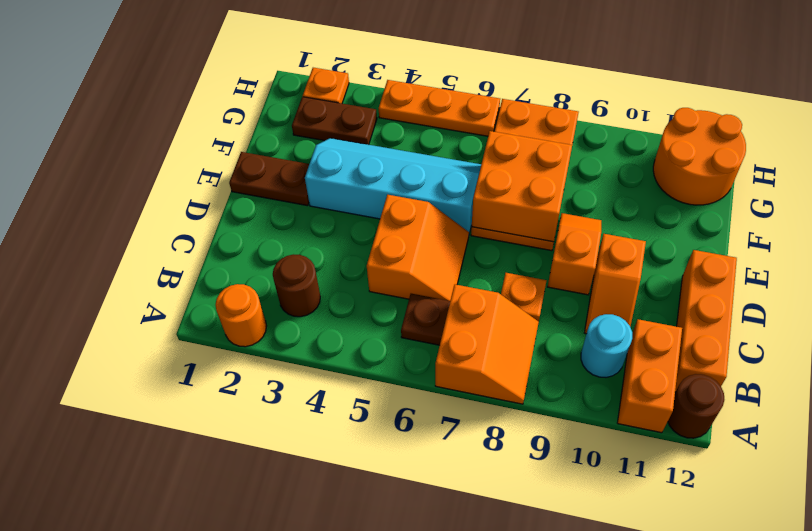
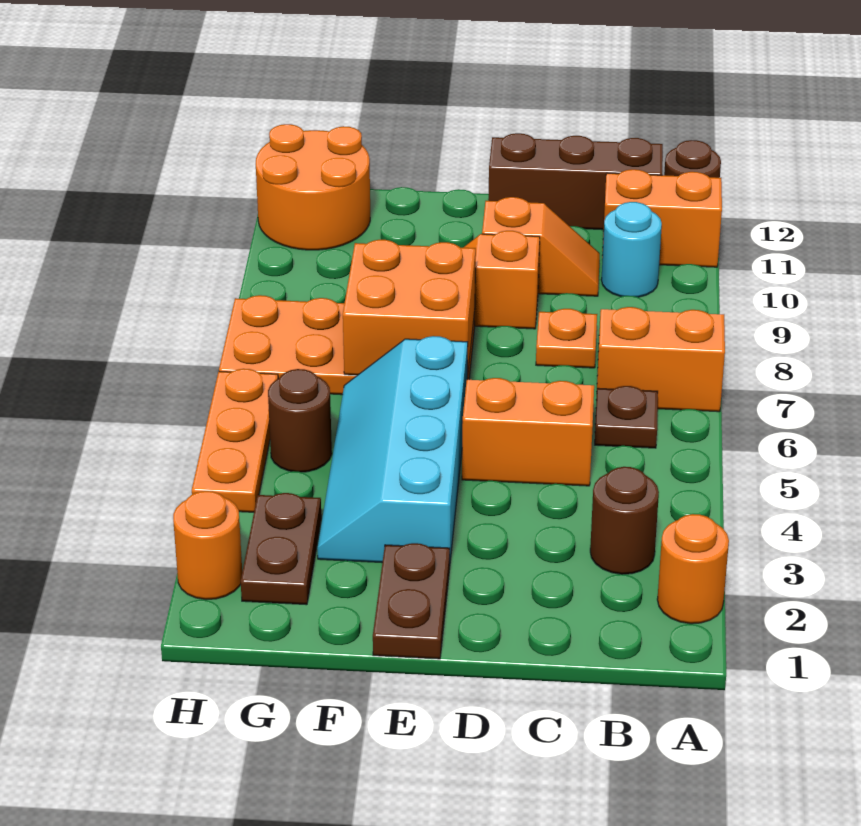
orange 1x3 brick [675,250,737,392] -> brown 1x3 brick [488,133,663,230]
none -> brown 1x1 round brick [268,369,332,472]
orange 1x1 plate [303,68,349,103] -> orange 1x1 round brick [173,491,242,599]

